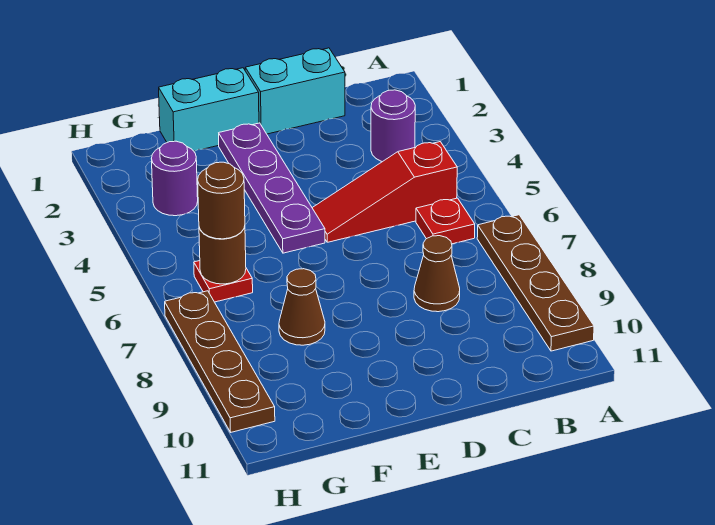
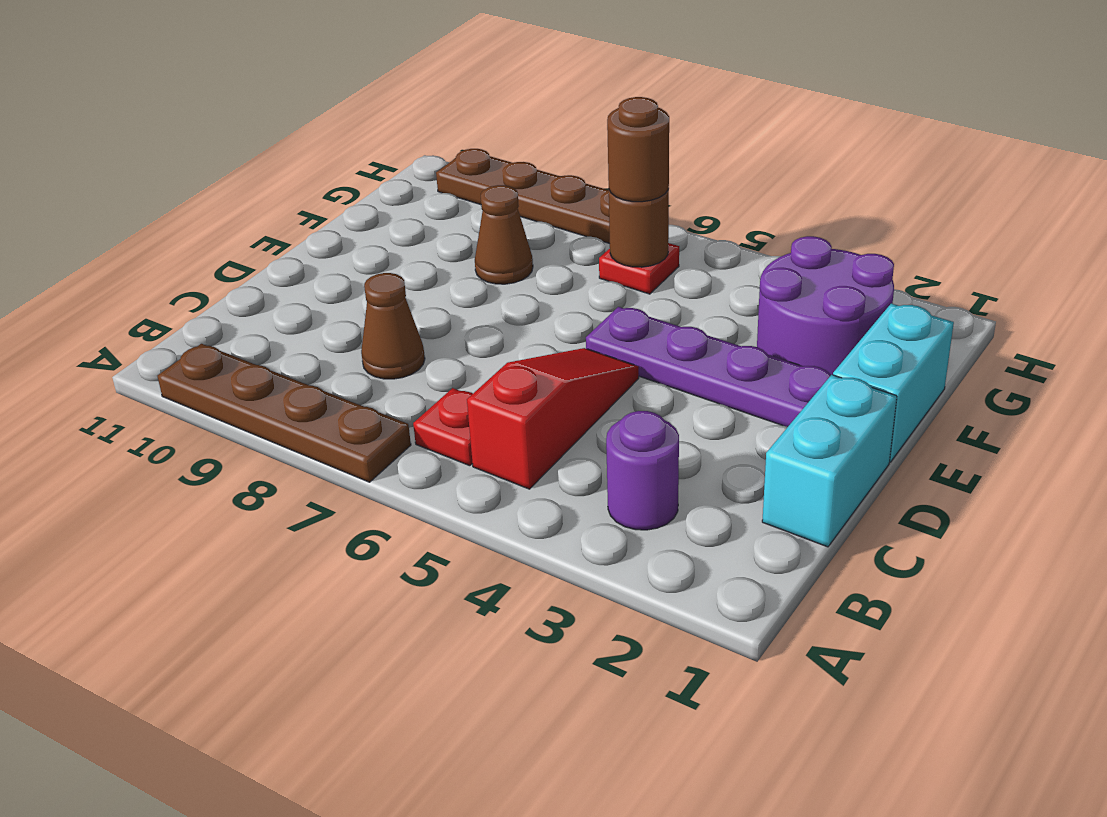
purple 1x1 round brick [151,141,198,216] -> purple 2x2 round brick [757,236,894,375]

